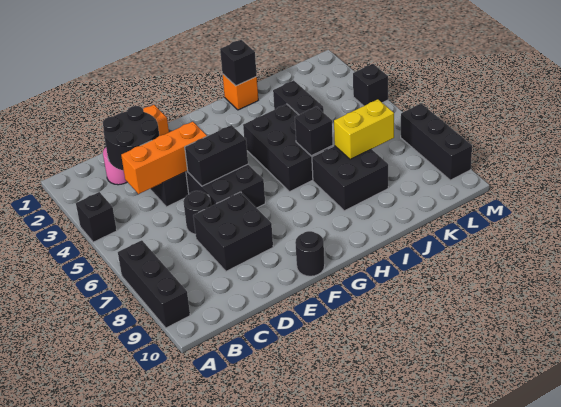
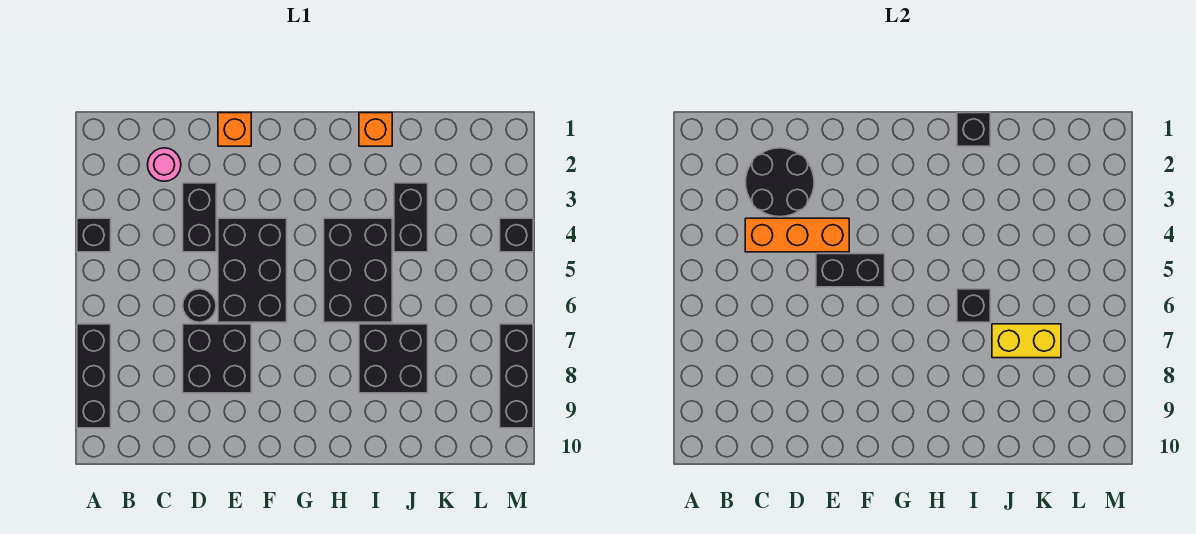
black 1x1 round brick [295,231,325,276] -> none

